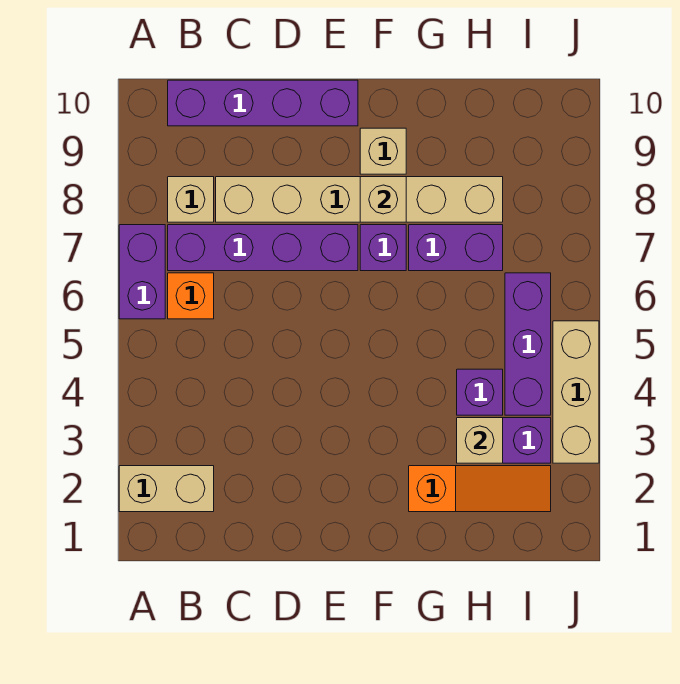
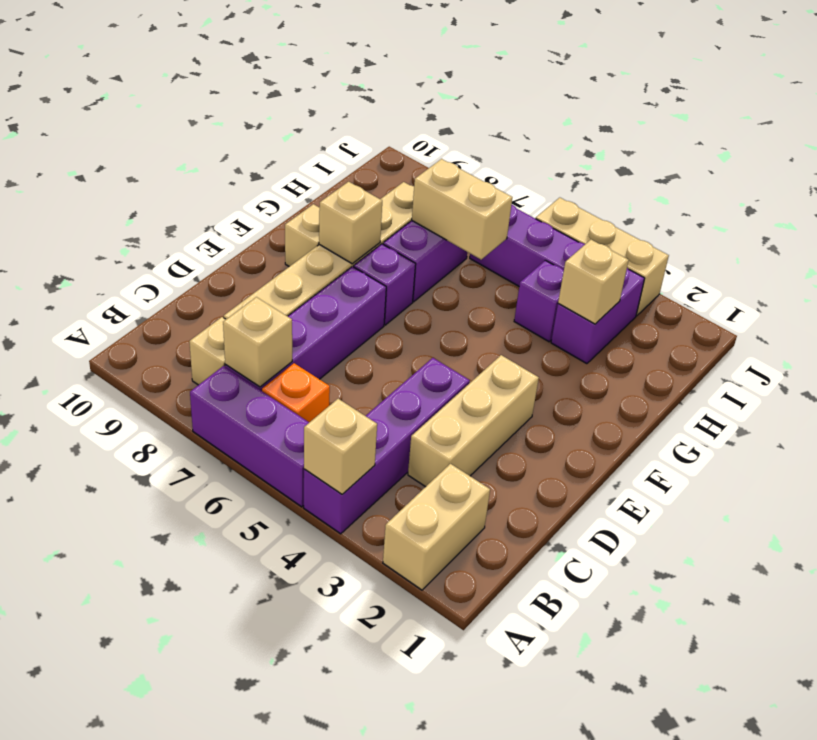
none -> tan 1x1 brick [304,399,377,494]
purple 1x2 brick [119,225,165,319] -> purple 1x3 brick [190,366,309,507]
none -> tan 1x1 brick [223,297,292,387]
purple 1x4 brick [168,80,358,126] -> purple 1x4 brick moved to [304,358,470,534]
none -> tan 1x3 brick [408,355,539,487]
orange 1x3 slope [409,466,551,512] -> none
none -> tan 1x2 brick [412,159,512,259]

